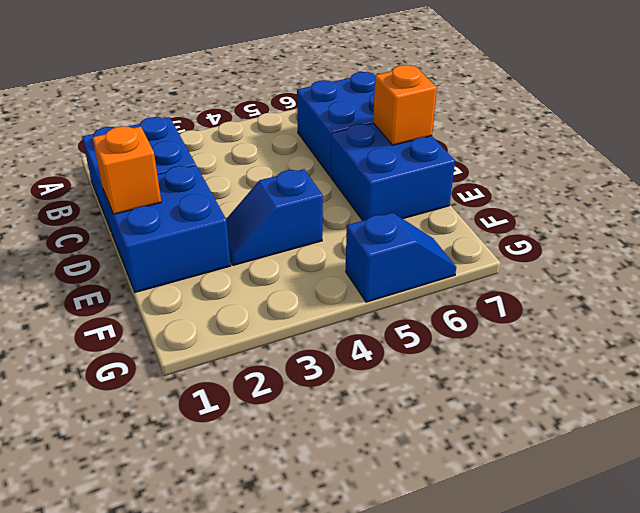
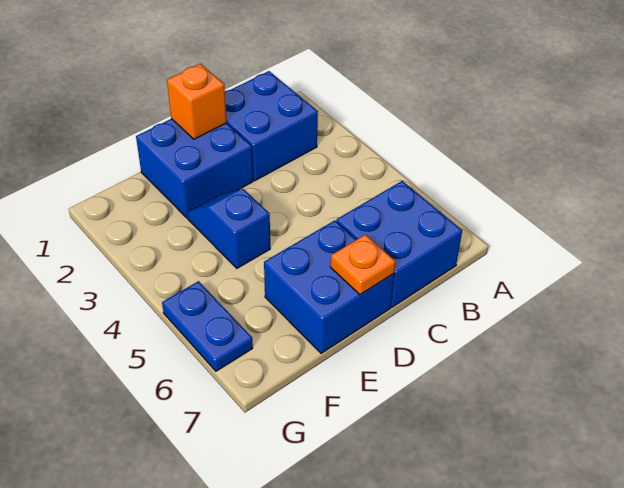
orange 1x1 brick [373,65,437,145] -> orange 1x1 plate [330,235,396,295]
blue 1x2 slope [346,213,456,302] -> blue 1x2 plate [162,281,253,371]

